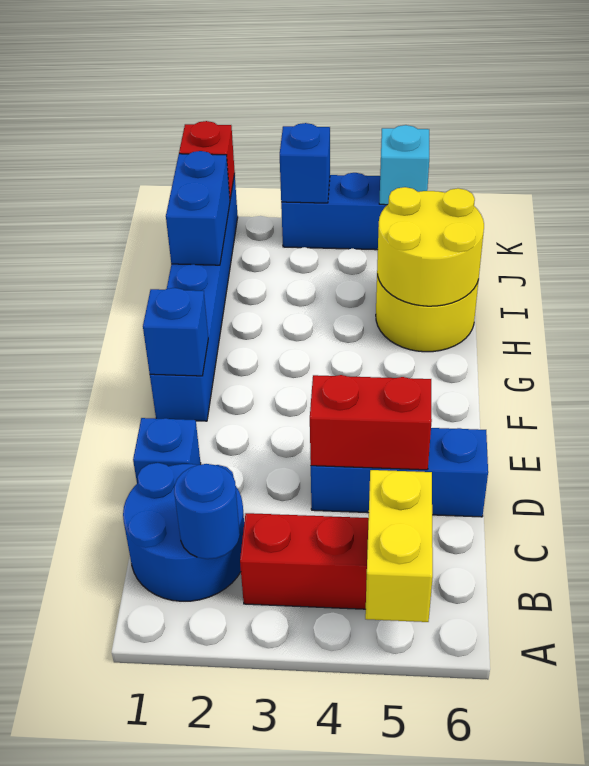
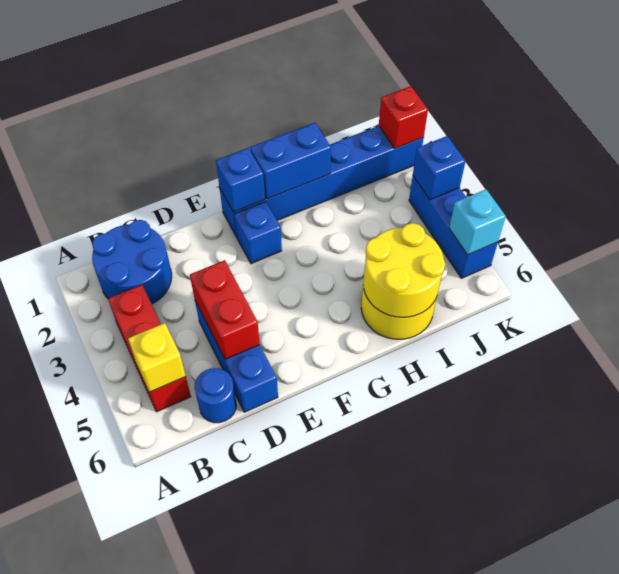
yellow 1x2 brick [365,470,433,622] -> yellow 1x1 brick [128,323,186,392]
blue 1x1 round brick [174,464,240,559] -> blue 1x1 round brick moved to [195,368,236,423]
blue 1x1 brick [133,418,201,483] -> blue 1x1 brick moved to [234,201,282,264]
blue 1x2 brick [166,151,230,265] -> blue 1x2 brick moved to [250,123,331,199]

